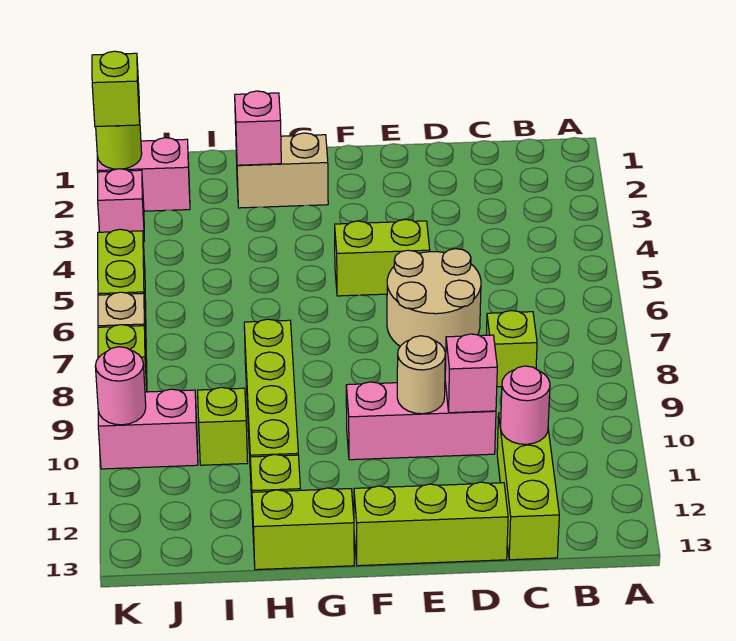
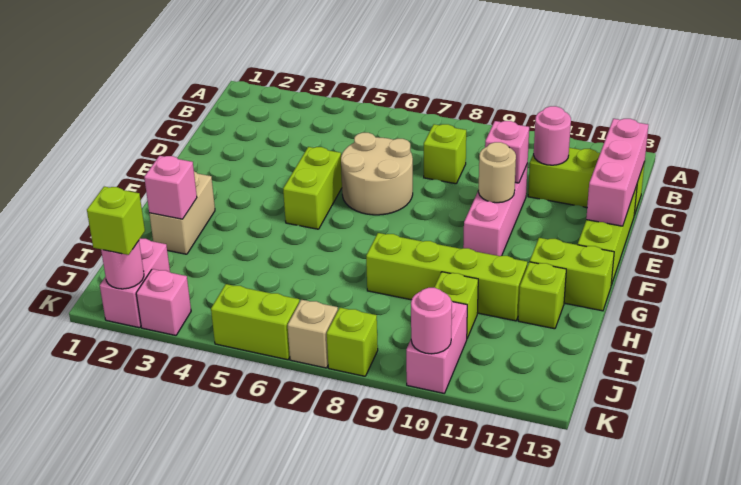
none -> pink 1x3 brick [586,119,648,226]
lime 1x2 brick [252,488,354,570] -> lime 1x2 brick turned to [530,238,614,311]
lime 1x1 round brick [96,113,142,169] -> pink 1x1 round brick [101,241,144,289]

